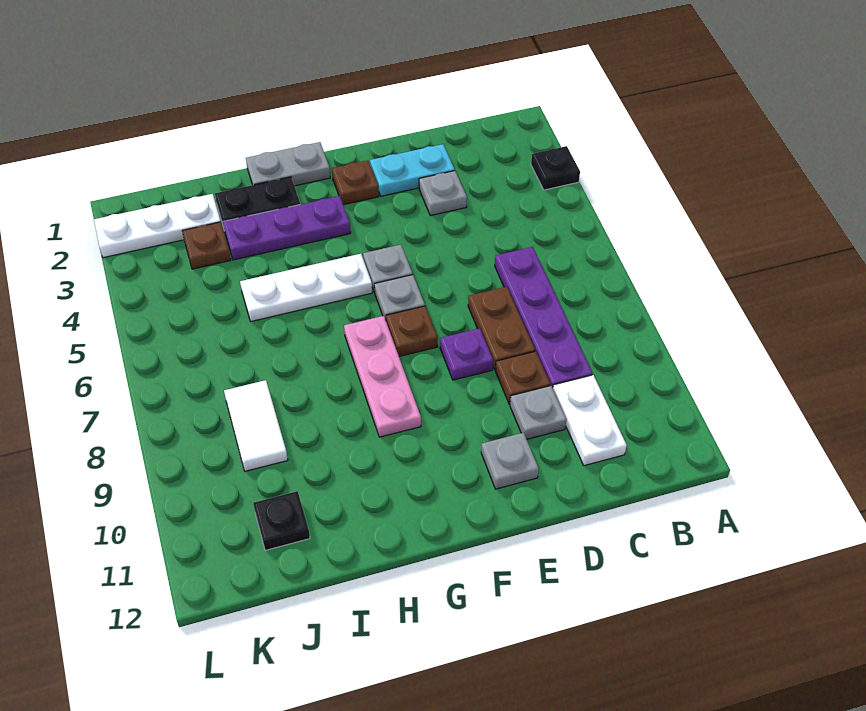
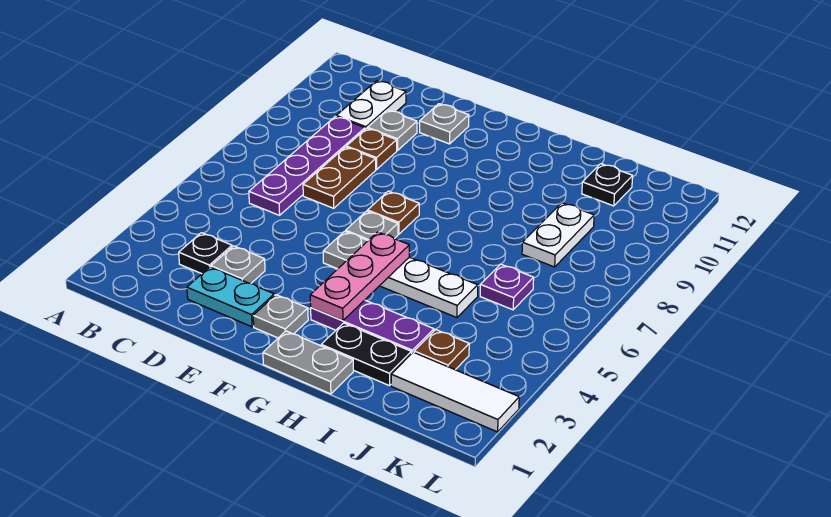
black 1x1 plate [531,146,580,190] -> black 1x1 plate moved to [179,233,232,274]
purple 1x1 plate [440,328,493,380] -> purple 1x1 plate moved to [480,264,534,310]
brown 1x1 plate [332,160,379,205] -> grey 1x1 plate [253,295,308,338]
pink 1x3 plate [344,316,421,437] -> pink 1x3 plate moved to [310,232,409,321]
white 1x3 plate [94,194,221,258] -> white 1x3 tile [391,352,519,432]
white 1x2 tile [224,380,288,471] -> white 1x2 plate [522,203,594,267]

